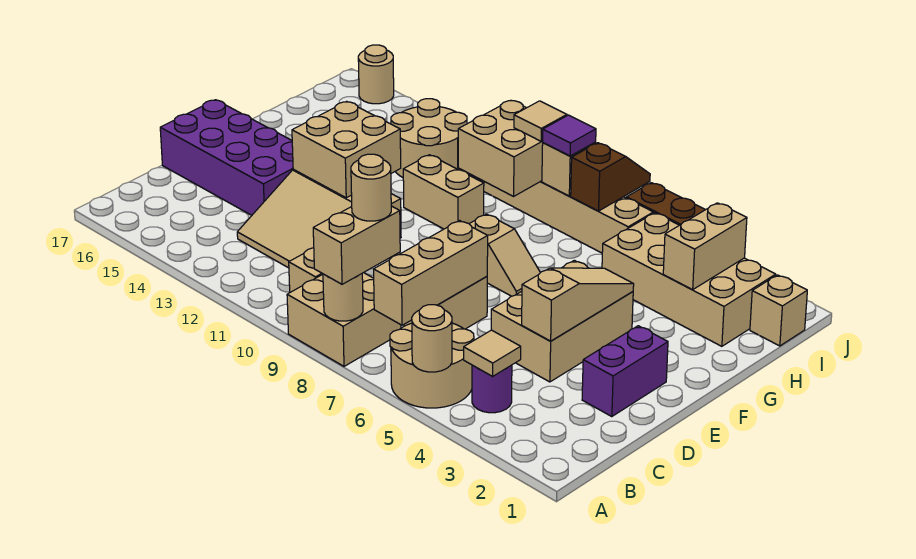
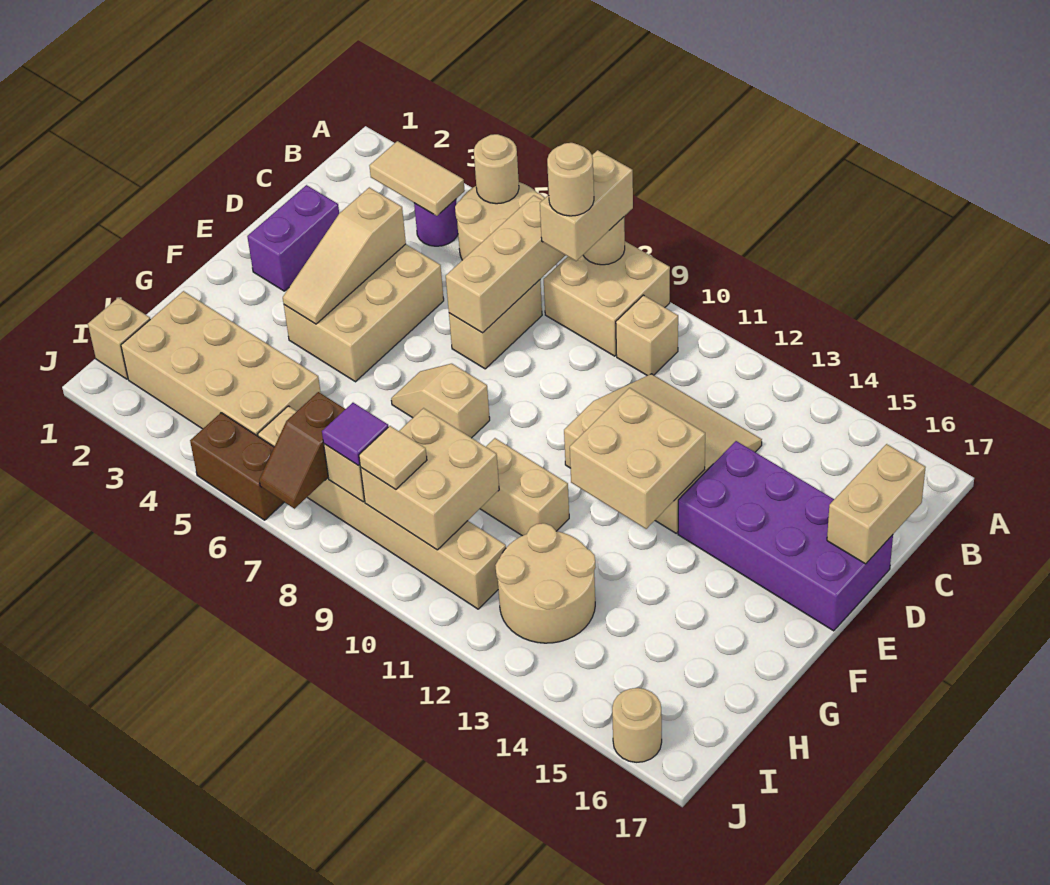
tan 1x1 tile [464,330,521,376] -> tan 1x2 tile [369,141,465,216]
tan 1x2 brick [663,203,747,290] -> tan 1x2 brick moved to [827,444,926,564]

